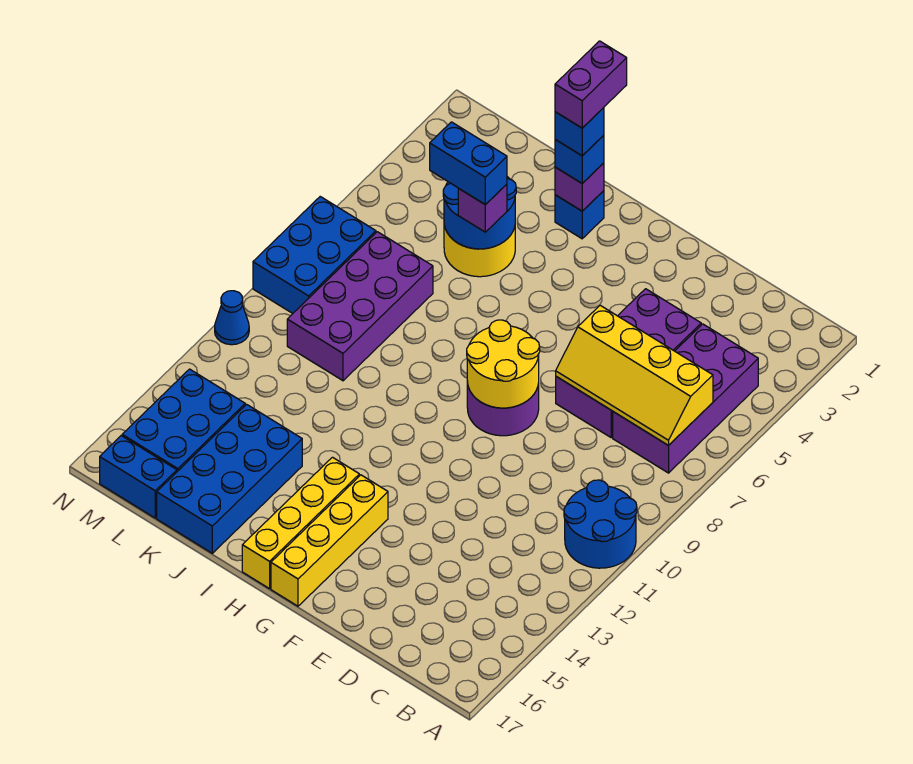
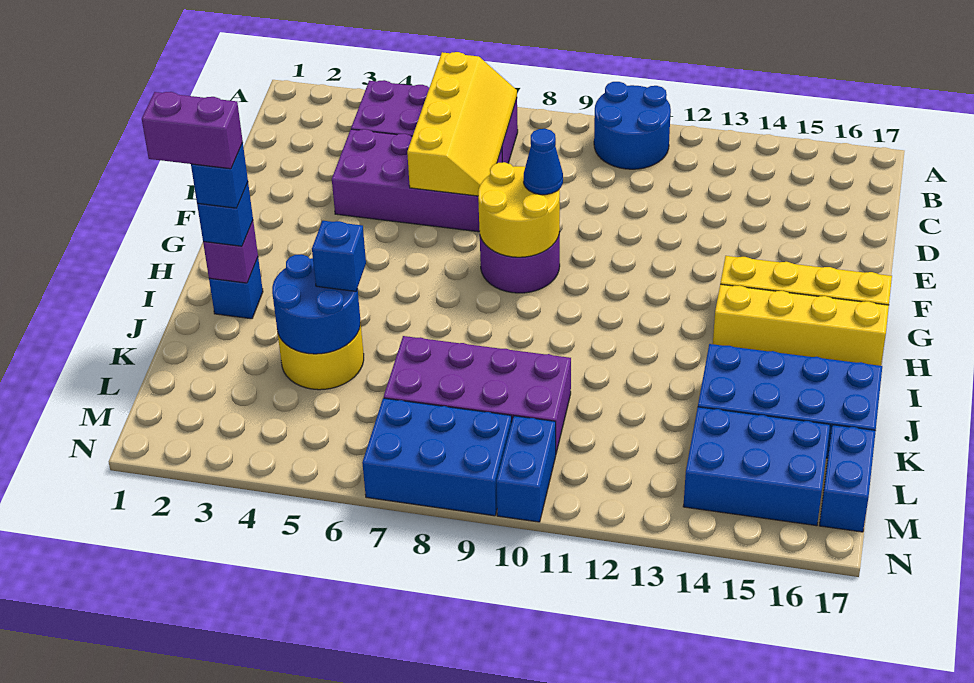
purple 1x1 brick [458,184,507,232] -> blue 1x1 brick [312,221,366,291]
blue 1x2 brick [430,122,507,205] -> blue 1x2 brick moved to [496,416,556,522]
blue 1x1 cone [215,291,249,345] -> blue 1x1 cone moved to [524,129,563,195]

